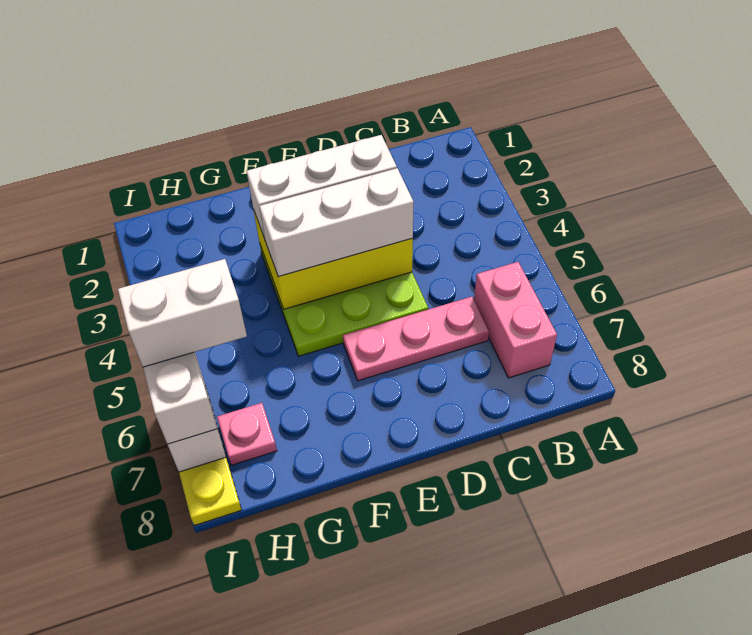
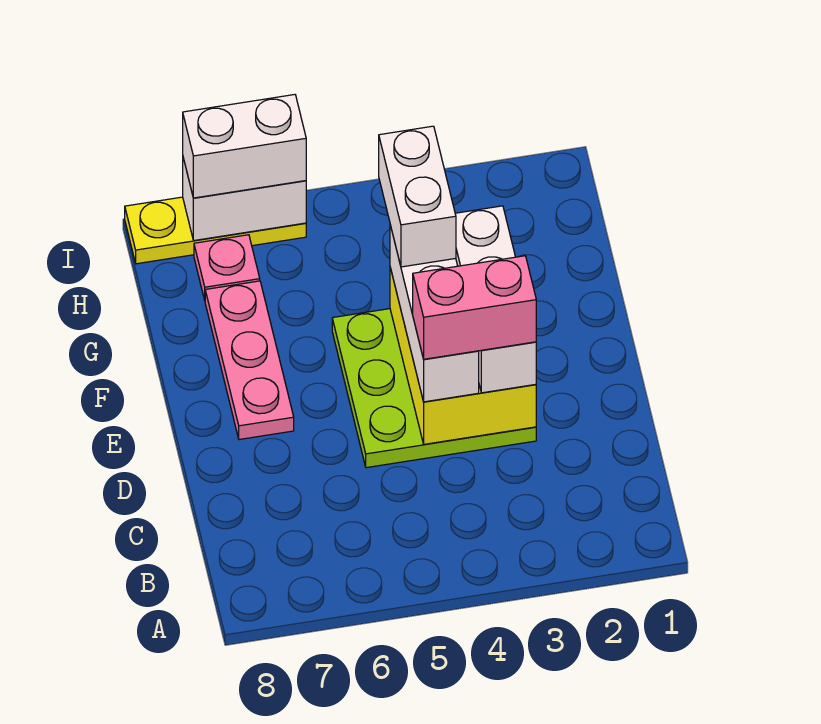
pink 1x2 brick [474,262,557,378] -> pink 1x2 brick moved to [413,256,536,359]
pink 1x3 plate [343,297,489,381] -> pink 1x3 plate moved to [205,281,294,440]
white 1x2 brick [118,259,247,367] -> white 1x2 brick moved to [379,126,456,267]

